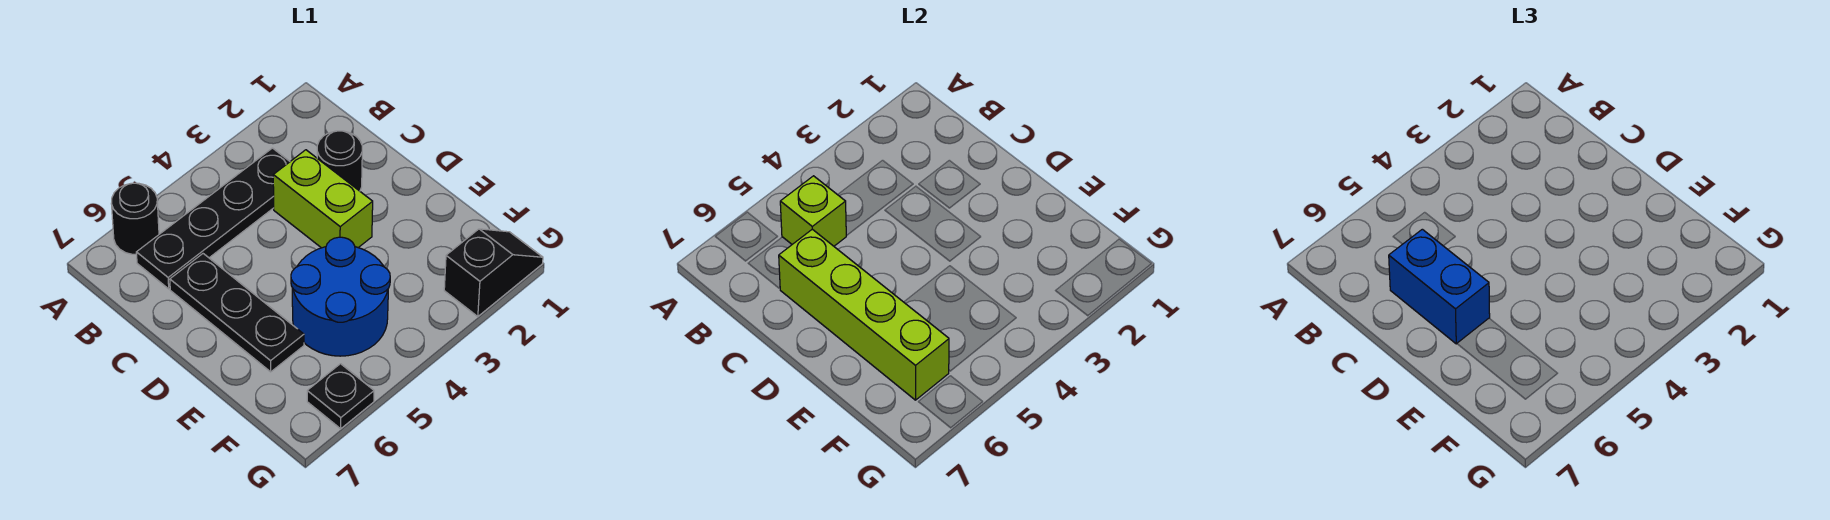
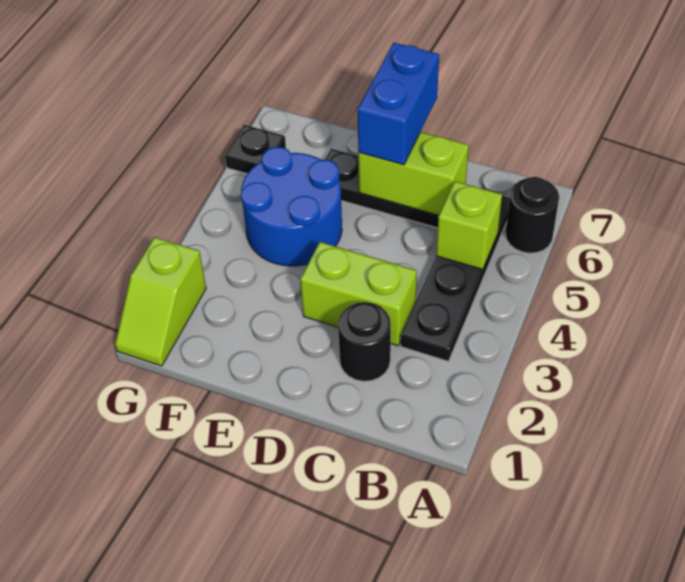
lime 1x4 brick [779,229,949,400] -> lime 1x2 brick [358,132,469,215]
blue 1x2 brick [1389,229,1490,344] -> blue 1x2 brick turned to [358,43,439,165]
black 1x2 slope [444,229,543,317] -> lime 1x2 slope [115,237,206,366]

